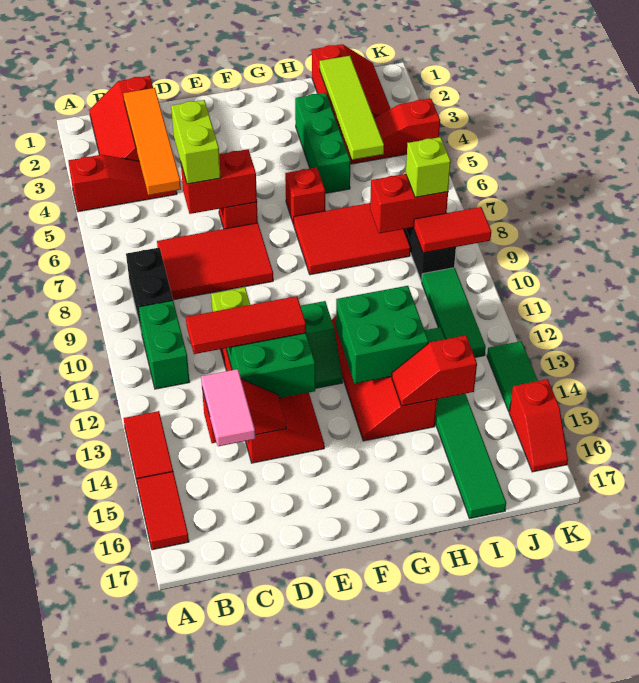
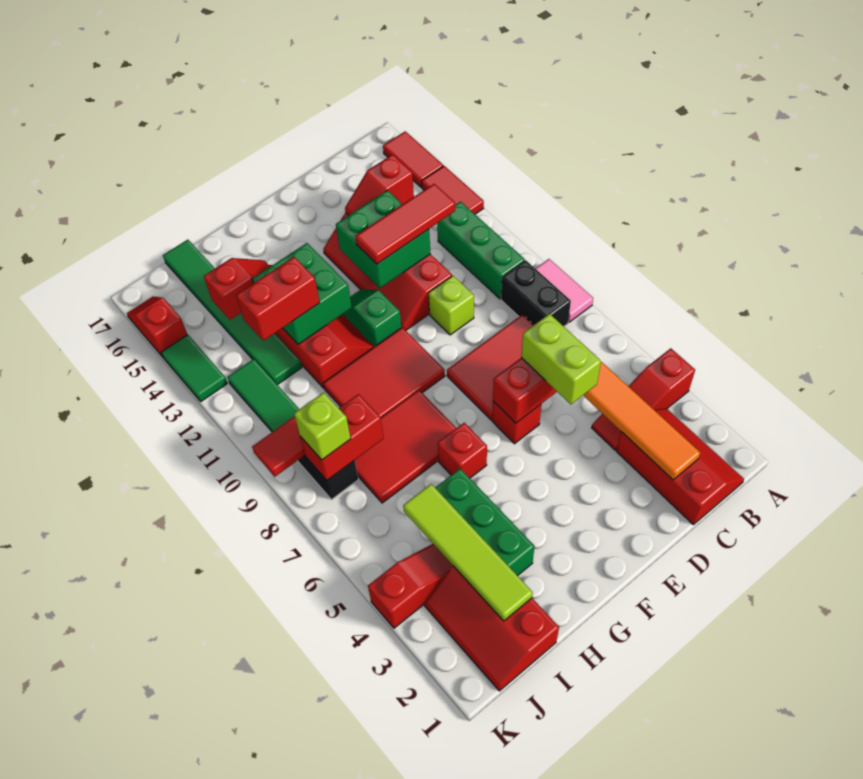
green 1x2 brick [139,301,190,389] -> green 1x3 brick [437,202,525,299]
pink 1x2 tile [201,369,255,446] -> pink 1x2 tile moved to [535,259,593,322]
none -> red 2x3 tile [323,327,445,417]
none -> red 1x2 brick [236,257,320,341]

